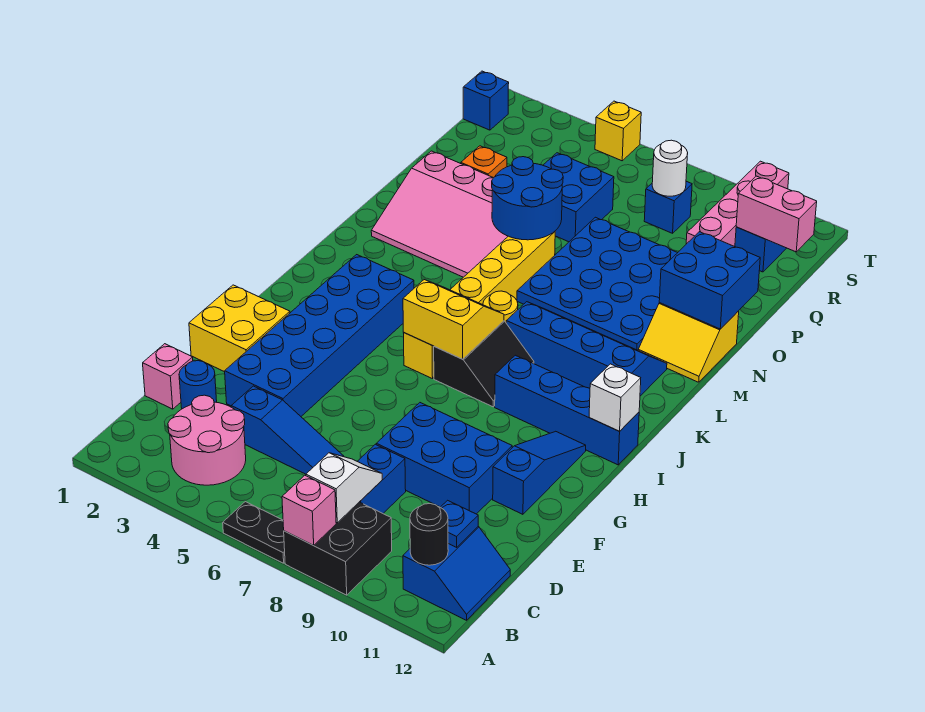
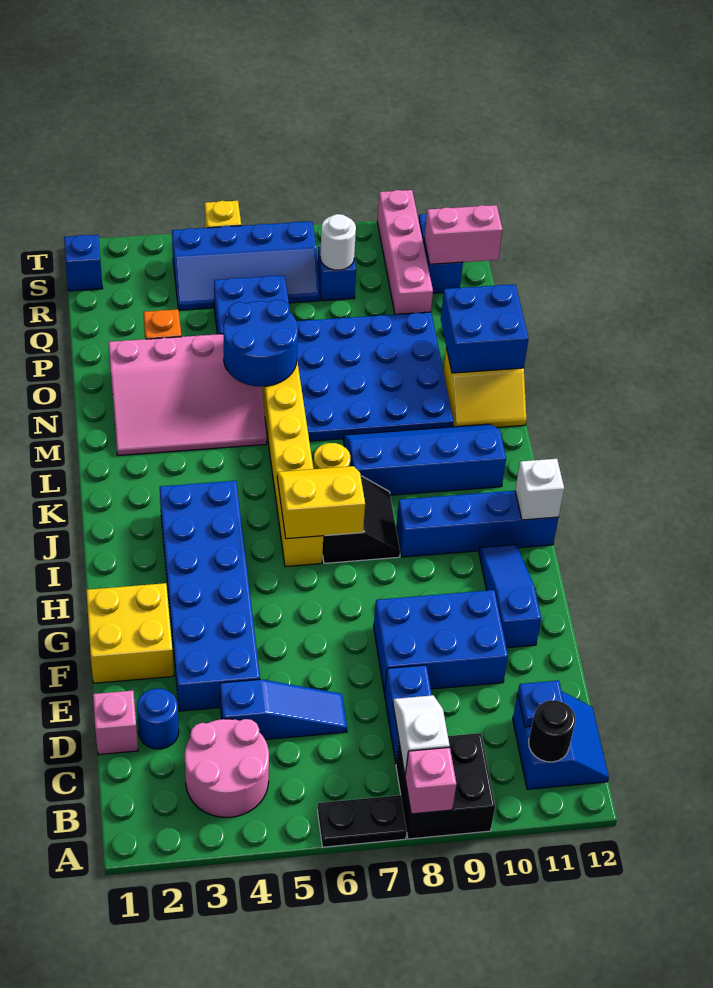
none -> blue 2x4 slope [172,221,319,310]

